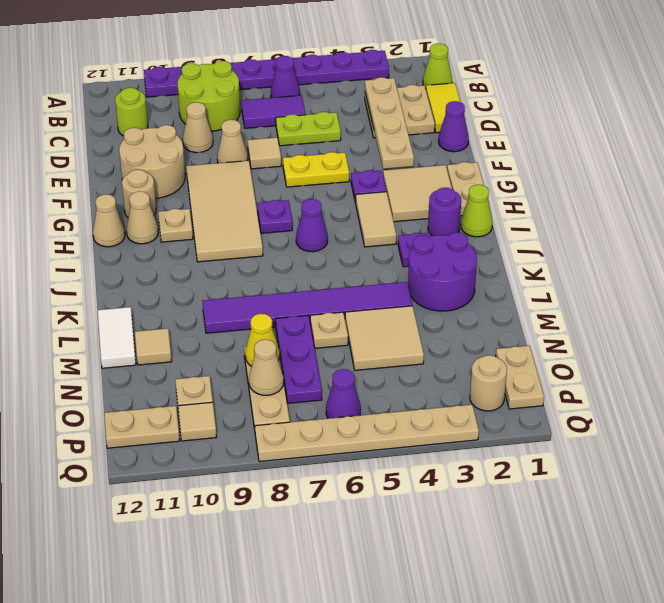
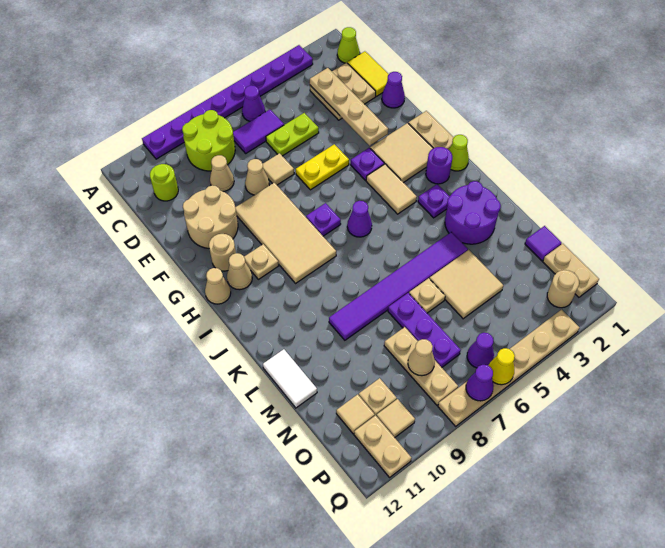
tan 1x1 tile [135,328,172,365] -> tan 1x1 tile moved to [336,394,375,434]
none -> purple 1x1 tile [525,226,562,261]
yellow 1x1 cone [245,314,280,366] -> yellow 1x1 cone moved to [488,348,515,385]
tan 1x2 plate [104,406,180,448] -> tan 1x2 plate turned to [354,415,412,477]
none -> purple 1x1 cone [466,365,494,401]

